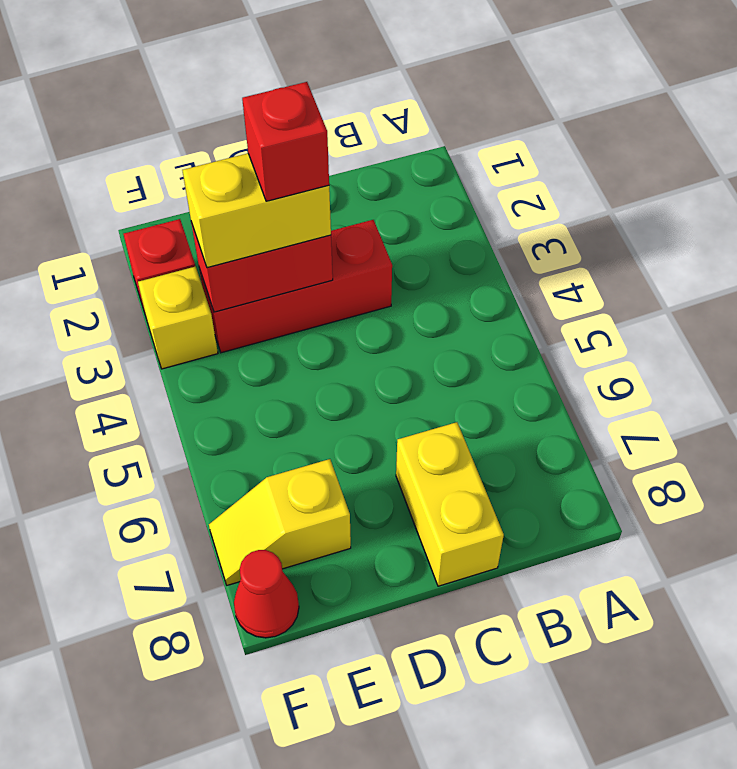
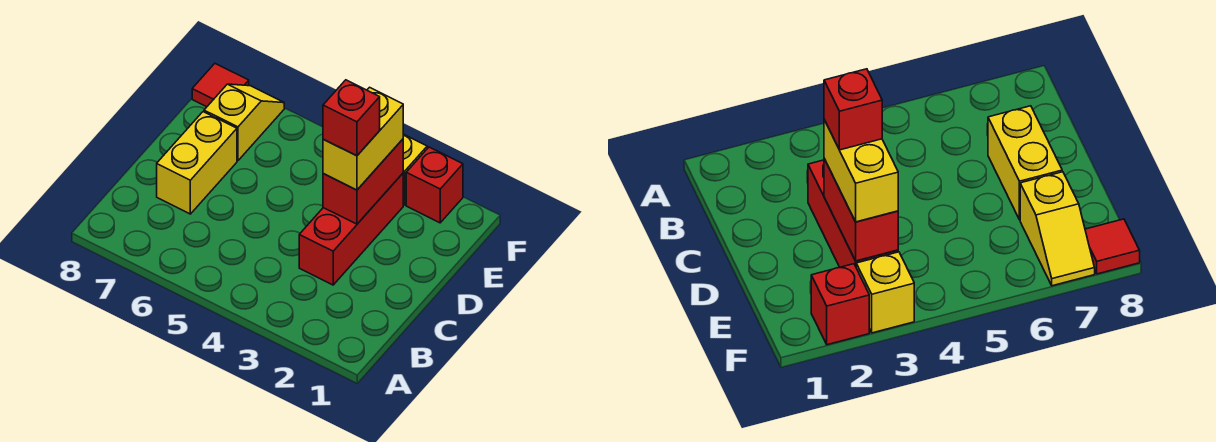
yellow 1x2 brick [396,422,504,586] -> yellow 1x2 brick turned to [157,112,237,214]
red 1x1 cone [234,550,299,638] -> red 1x1 tile [192,64,249,107]

